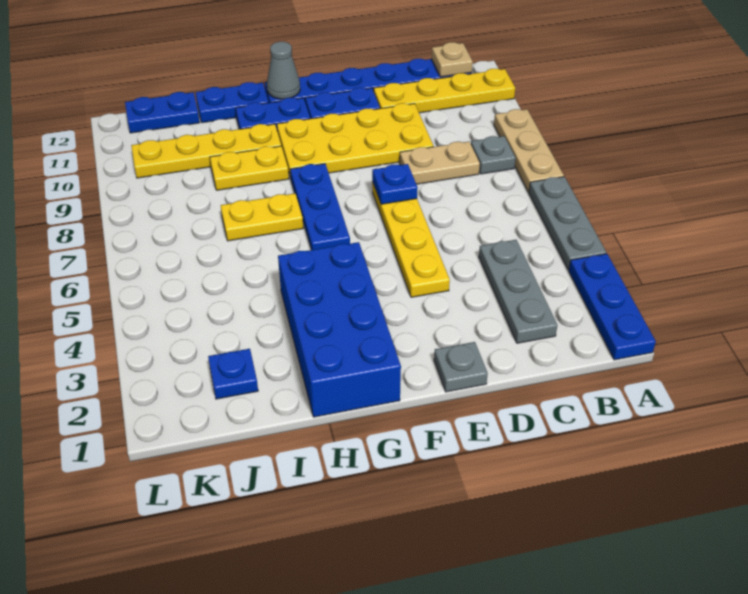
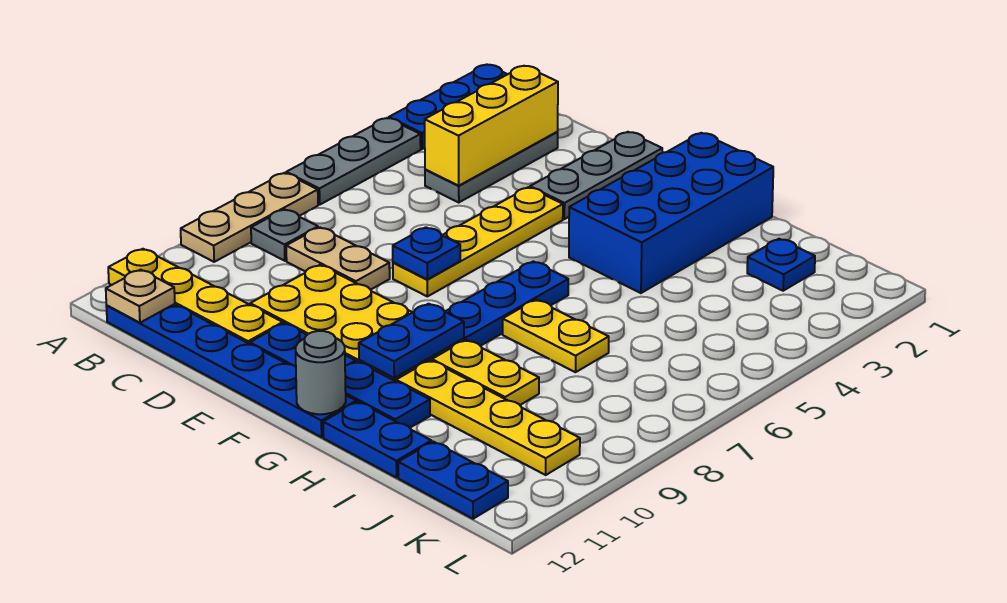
none -> yellow 1x3 brick [425,66,558,186]
grey 1x1 plate [434,342,488,392] -> grey 1x3 plate [530,132,662,219]
none -> blue 1x2 plate [359,304,464,378]
grey 1x1 cone [267,42,300,99] -> grey 1x1 round brick [296,331,346,414]

